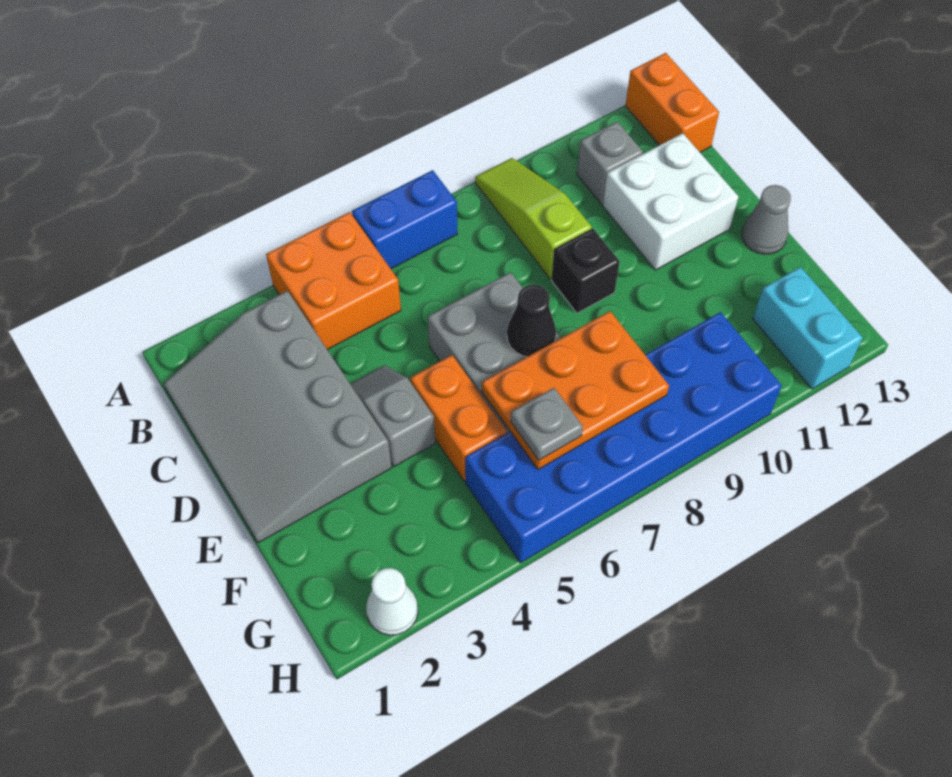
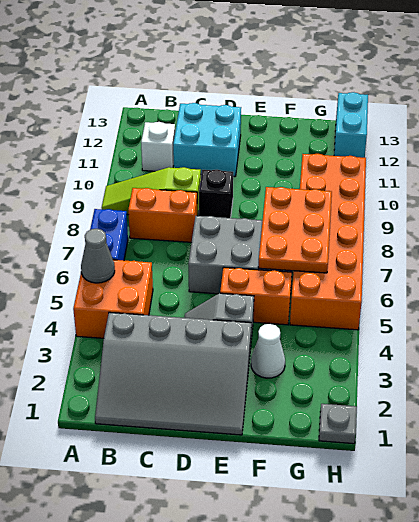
orange 1x2 brick [625,53,719,152] -> orange 1x2 brick moved to [128,188,197,242]
grey 1x1 brick [577,122,643,204] -> white 1x1 brick [141,122,175,171]
white 2x2 brick [603,133,738,270] -> cyan 2x2 brick [173,103,241,177]
black 1x1 cone [507,285,556,357] -> none
grey 1x1 cone [742,185,791,254] -> grey 1x1 cone moved to [81,229,115,283]
blue 2x6 brick [465,312,782,563] -> orange 2x6 brick [290,154,366,330]
grey 1x1 plate [511,388,583,460] -> grey 1x1 plate moved to [319,404,357,444]
cyan 1x2 brick [753,267,863,389] -> cyan 1x2 brick turned to [334,92,368,158]
white 1x1 cone [366,568,418,635] -> white 1x1 cone moved to [251,324,285,378]

